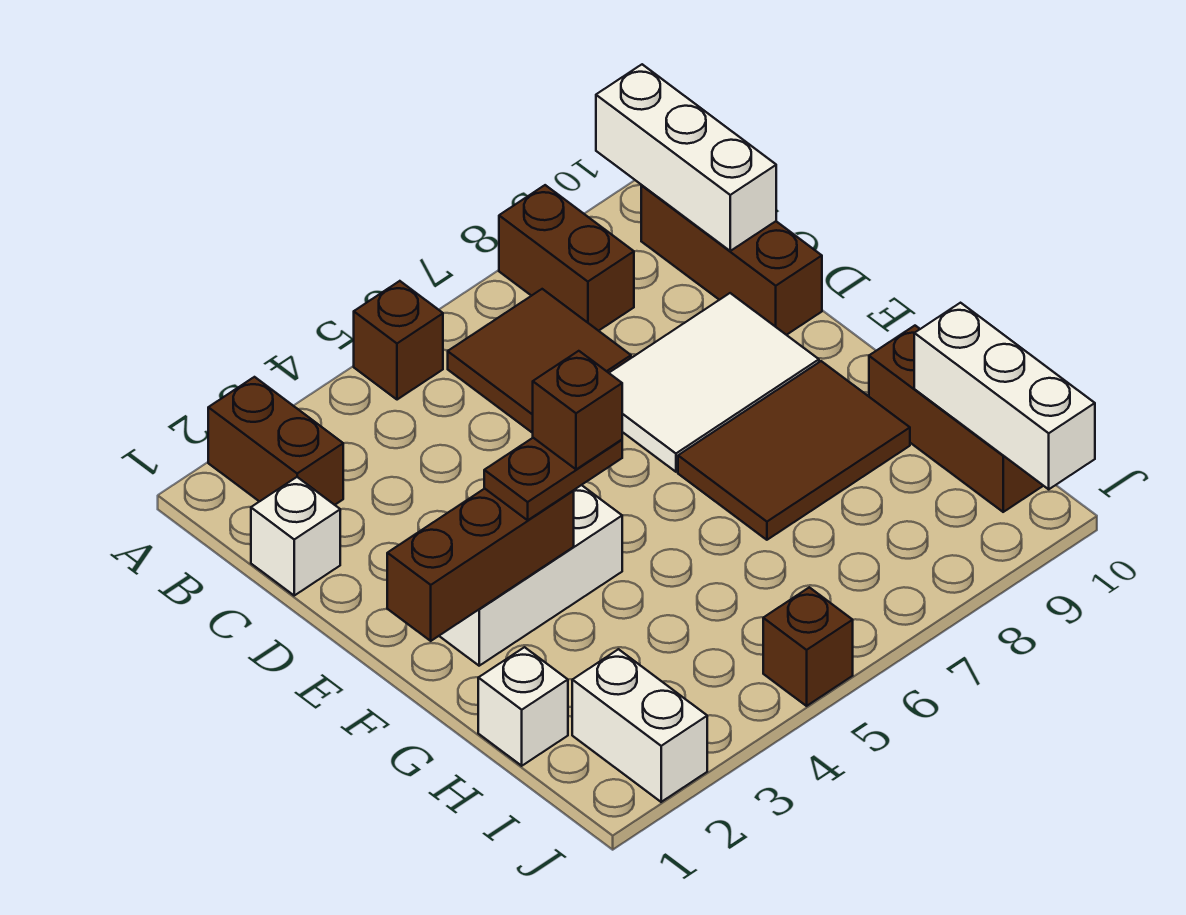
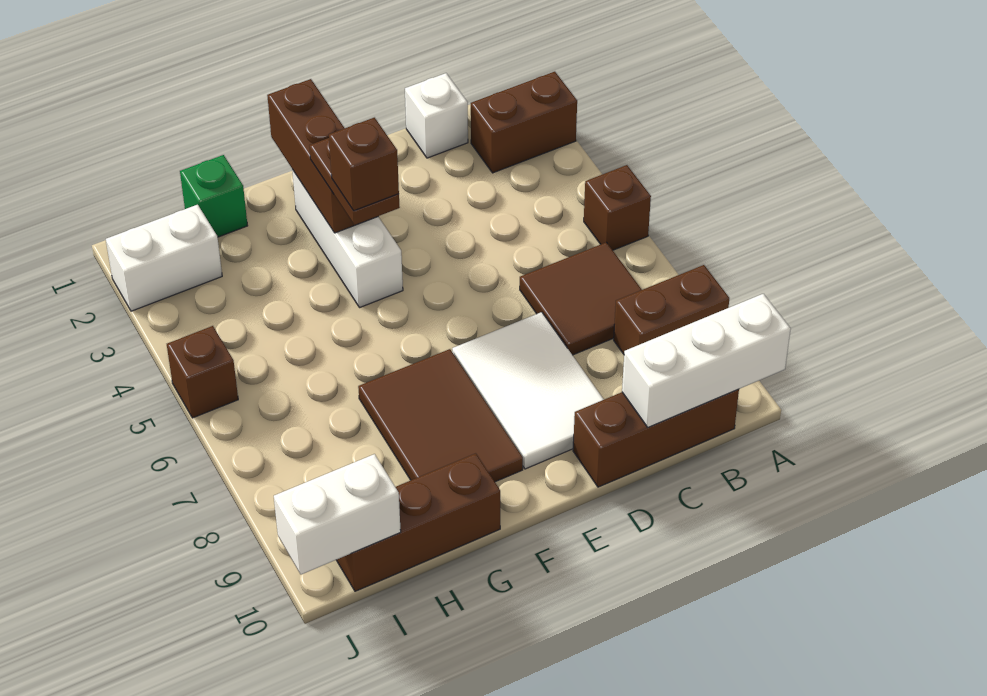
white 1x1 brick [478,647,568,766] -> green 1x1 brick [180,155,248,237]
white 1x3 brick [914,303,1095,489] -> white 1x2 brick [274,454,401,574]

